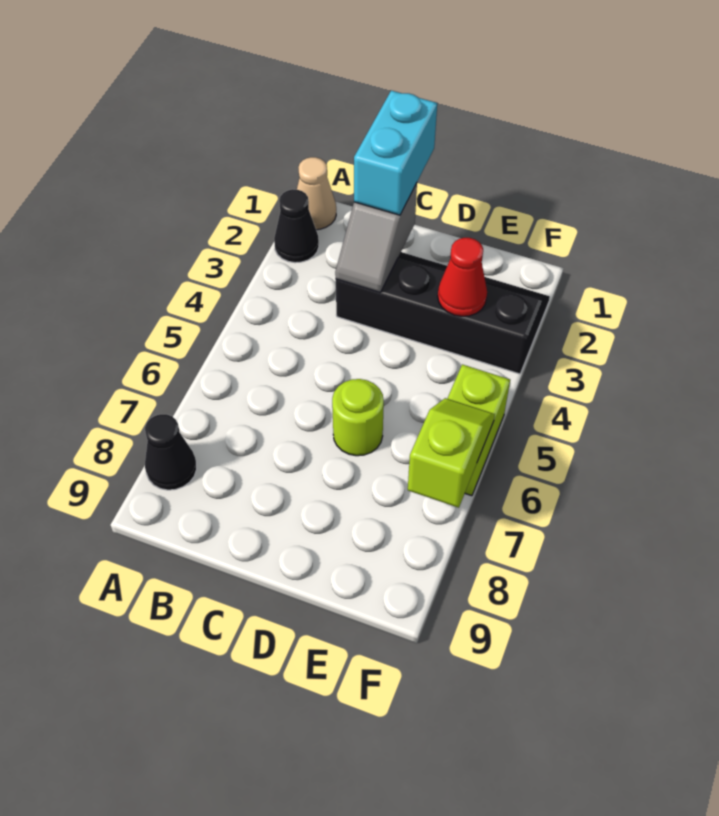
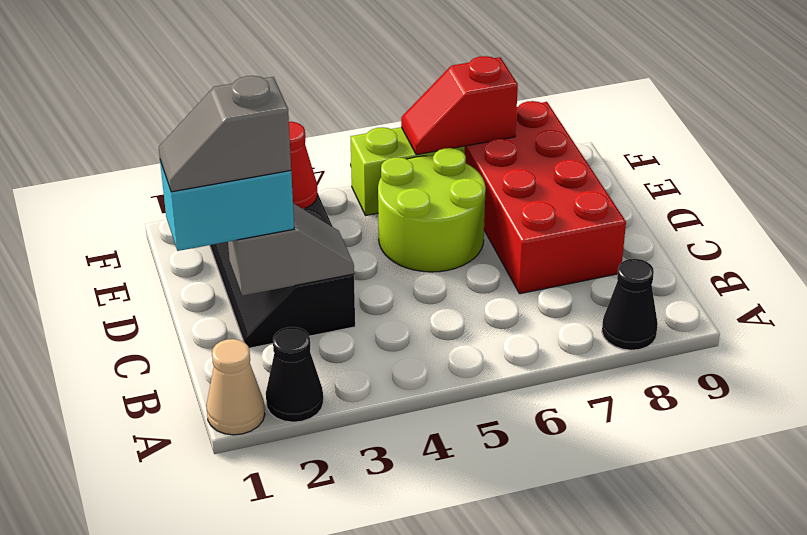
none -> grey 1x2 slope [159,76,291,192]
none -> red 2x4 brick [465,101,626,294]
lime 1x1 round brick [332,379,384,456] -> lime 2x2 round brick [378,148,486,272]
lime 1x2 slope [408,398,495,508] -> red 1x2 slope [401,56,518,155]

